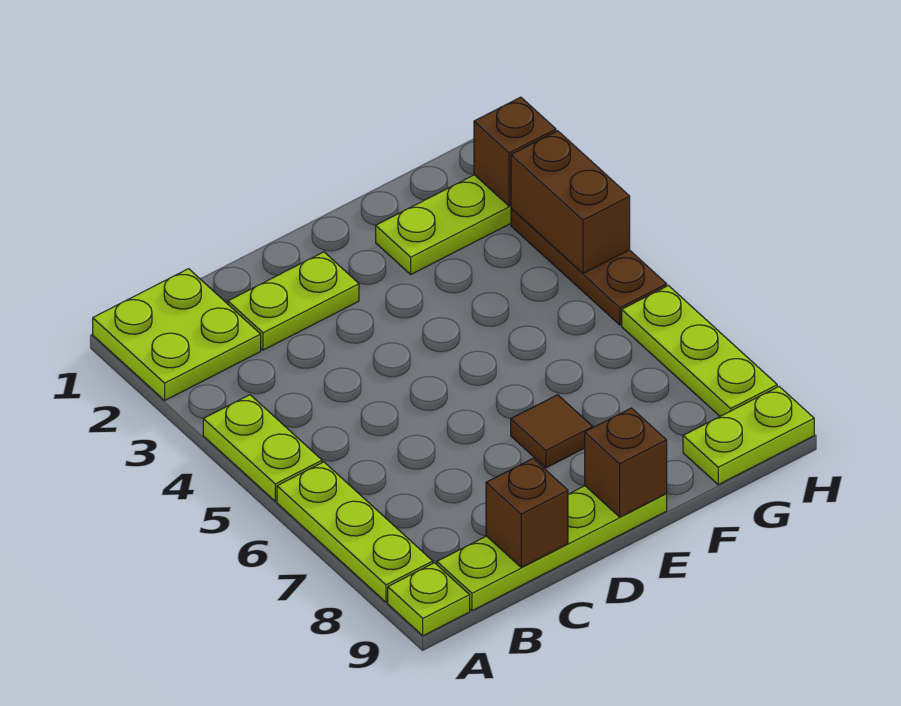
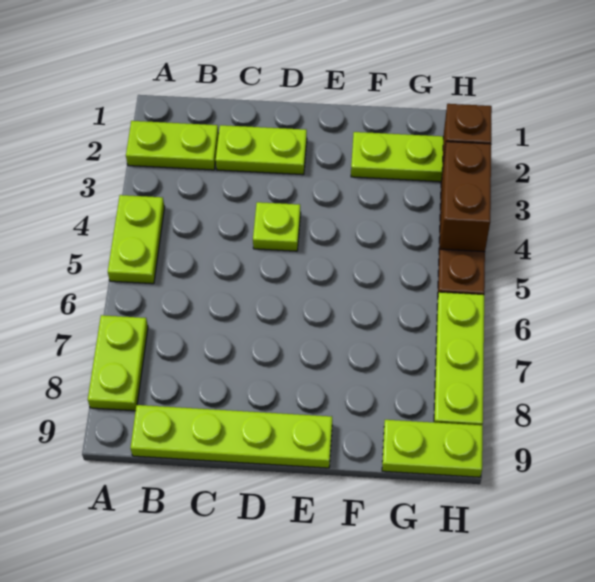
lime 2x2 plate [93,269,261,400] -> lime 1x2 plate [126,121,219,170]
lime 1x3 plate [277,462,433,602] -> lime 1x2 plate [88,315,148,411]
lime 1x1 plate [388,563,470,636] -> lime 1x1 plate moved to [253,202,301,251]
brown 1x1 brick [486,459,568,567] -> none
brown 1x1 tile [511,395,593,468] -> none
brown 1x1 brick [585,408,667,517] -> none

